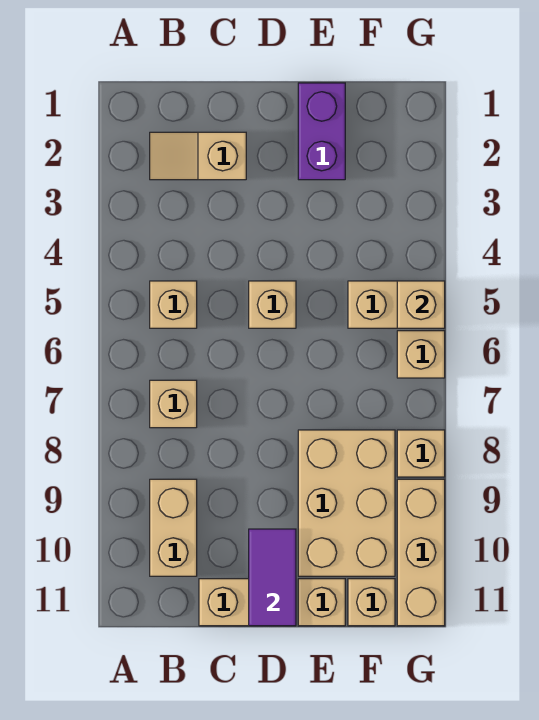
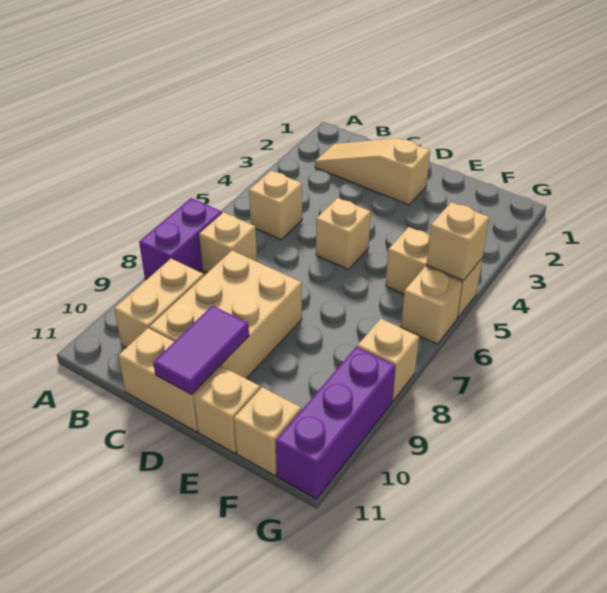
tan 1x2 slope [150,132,246,180] -> tan 1x3 slope [315,138,430,205]
purple 1x2 brick [298,83,345,180] -> purple 1x2 brick moved to [139,198,222,279]
tan 2x3 brick [298,430,395,576] -> tan 2x3 brick moved to [150,251,302,379]
tan 1x3 brick [397,479,445,626] -> purple 1x3 brick [276,347,395,499]

